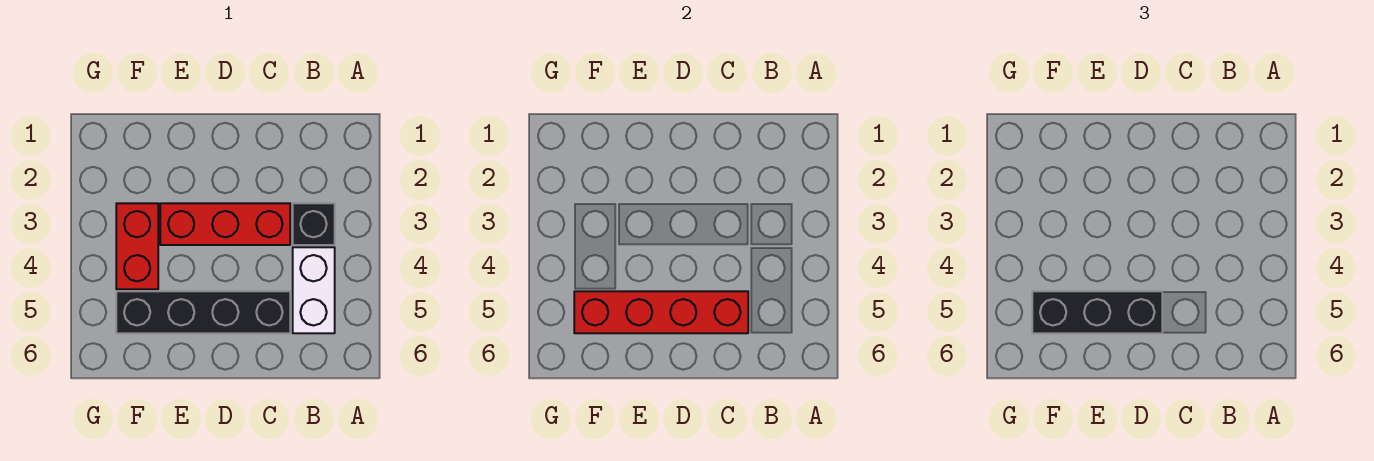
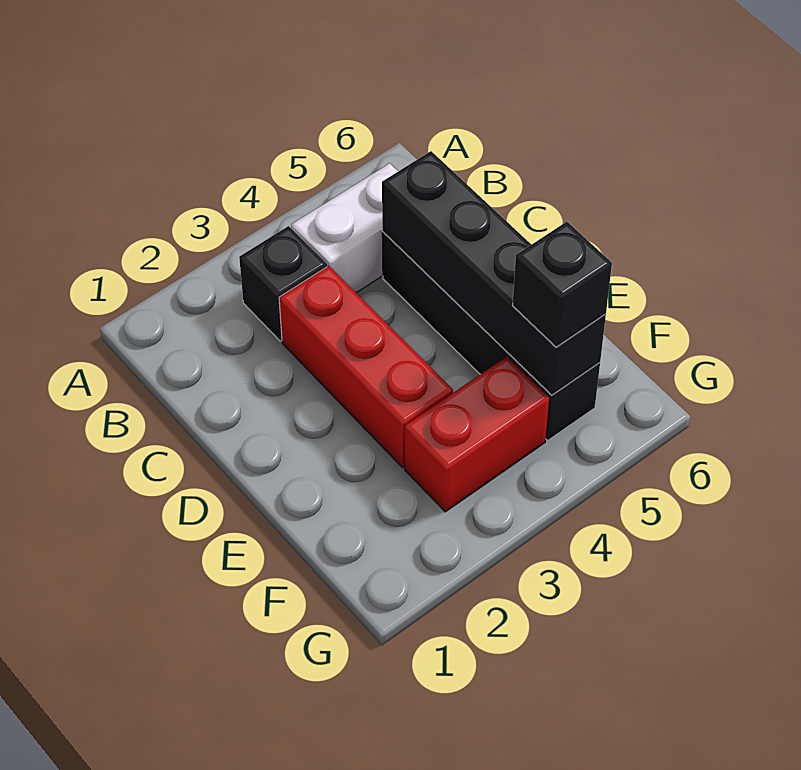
red 1x4 brick [574,291,748,333] -> black 1x4 brick [382,151,606,395]
black 1x3 brick [1032,291,1162,333] -> black 1x1 brick [513,222,612,347]

